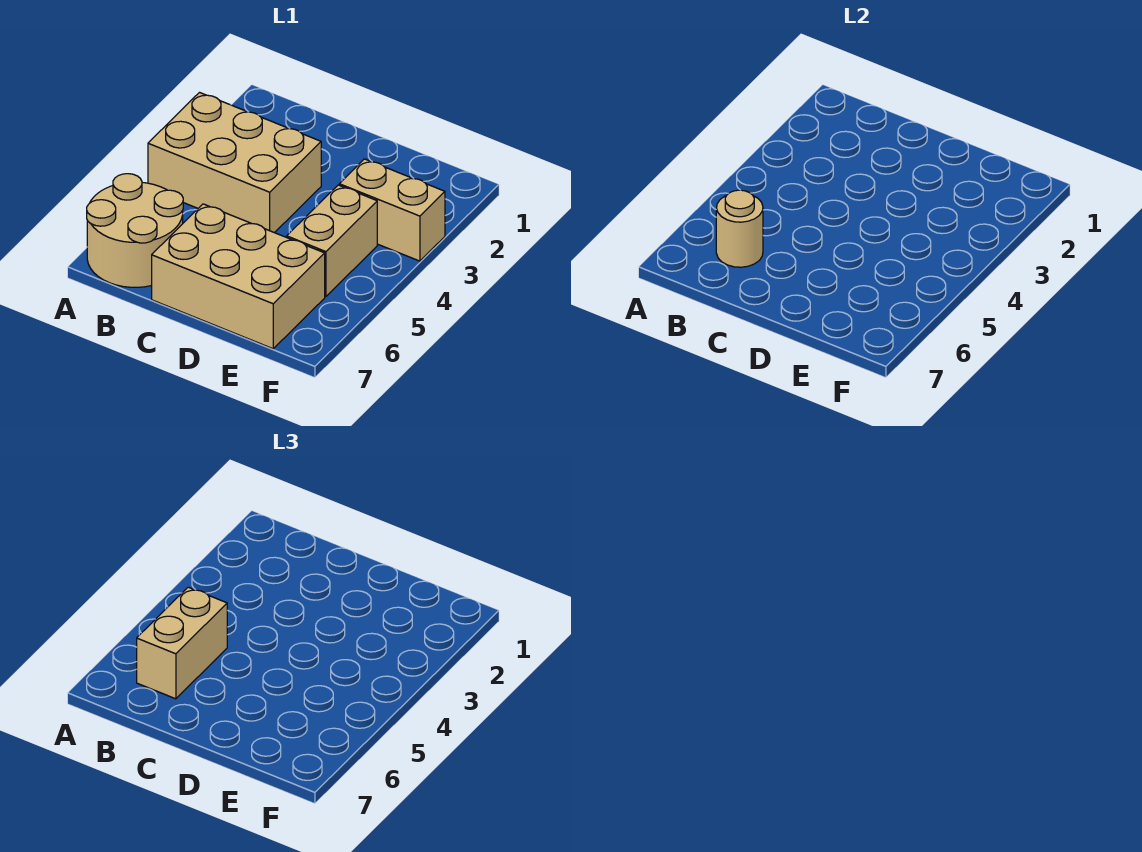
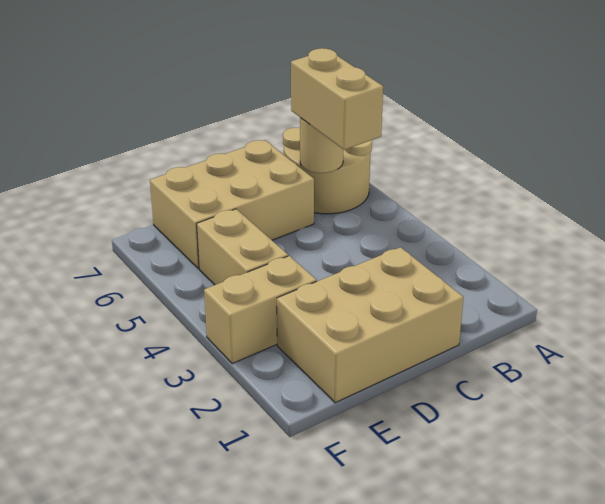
tan 2x3 brick [148,93,321,233] -> tan 2x3 brick moved to [277,247,463,403]

